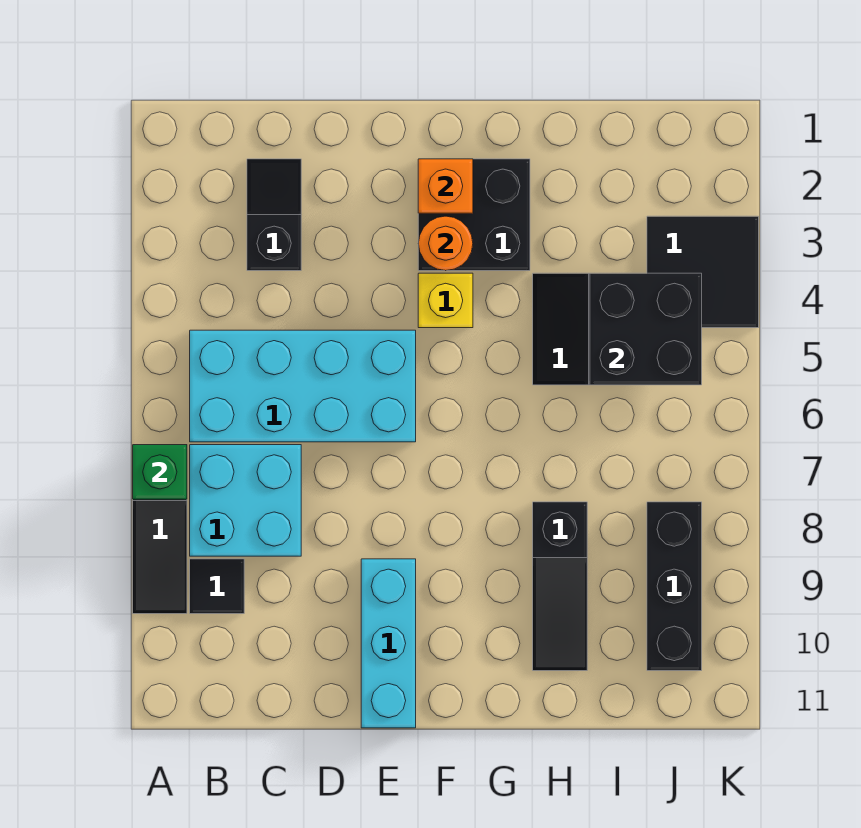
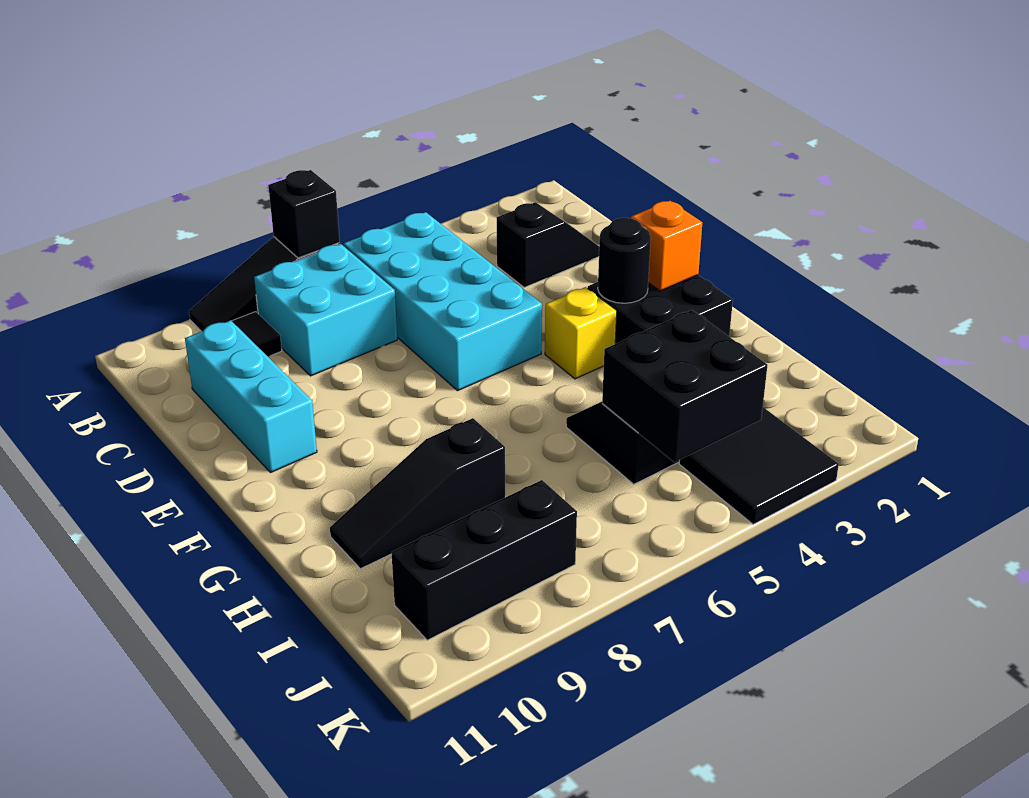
green 1x1 brick [133,445,187,499] -> black 1x1 brick [268,170,340,258]
cyan 1x3 brick [361,559,416,728] -> cyan 1x3 brick turned to [185,320,317,473]
orange 1x1 round brick [418,216,473,271] -> black 1x1 round brick [598,218,651,303]

